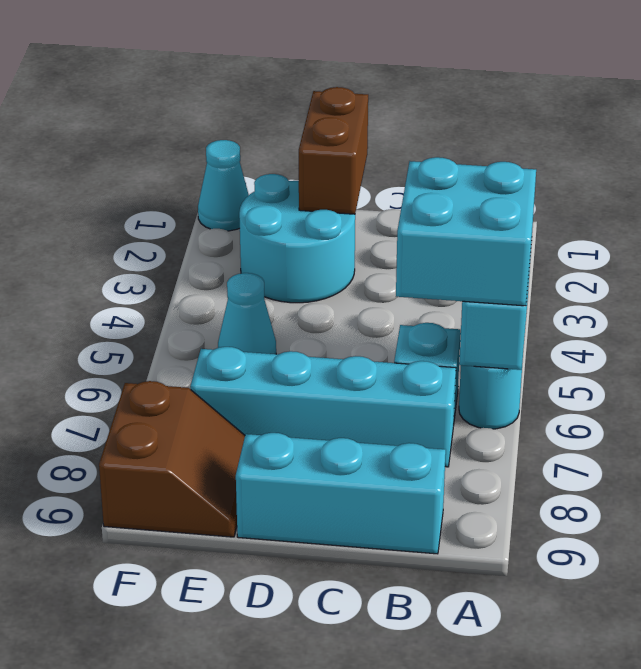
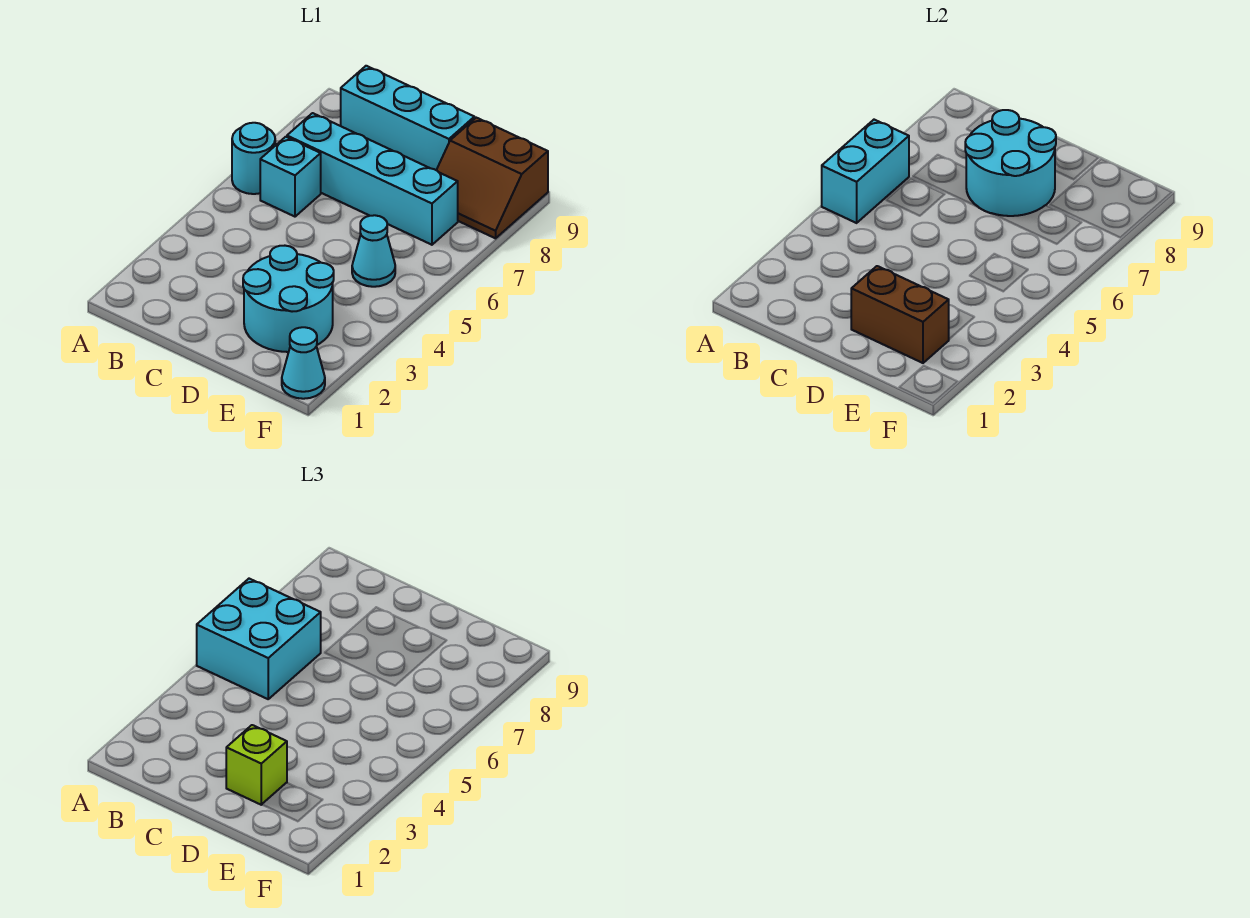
none -> cyan 2x2 round brick [965,110,1056,216]
brown 1x2 brick [299,87,368,214] -> brown 1x2 brick turned to [851,266,949,363]
none -> lime 1x1 brick [226,725,287,805]
brown 2x2 slope [99,381,245,537] -> brown 2x2 slope turned to [437,118,548,238]

